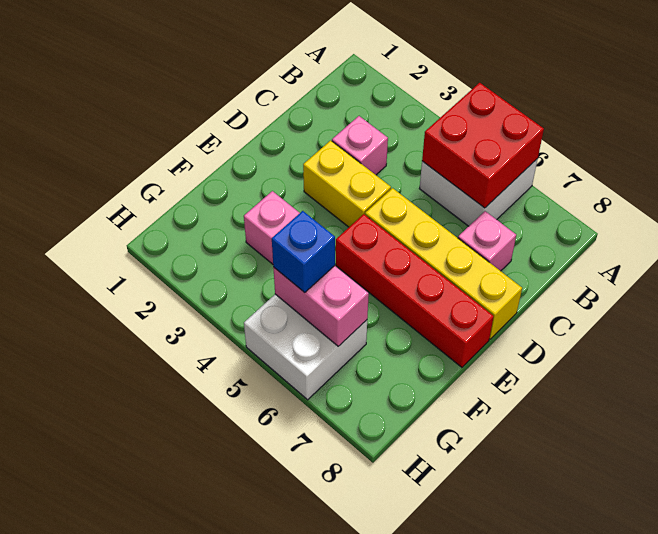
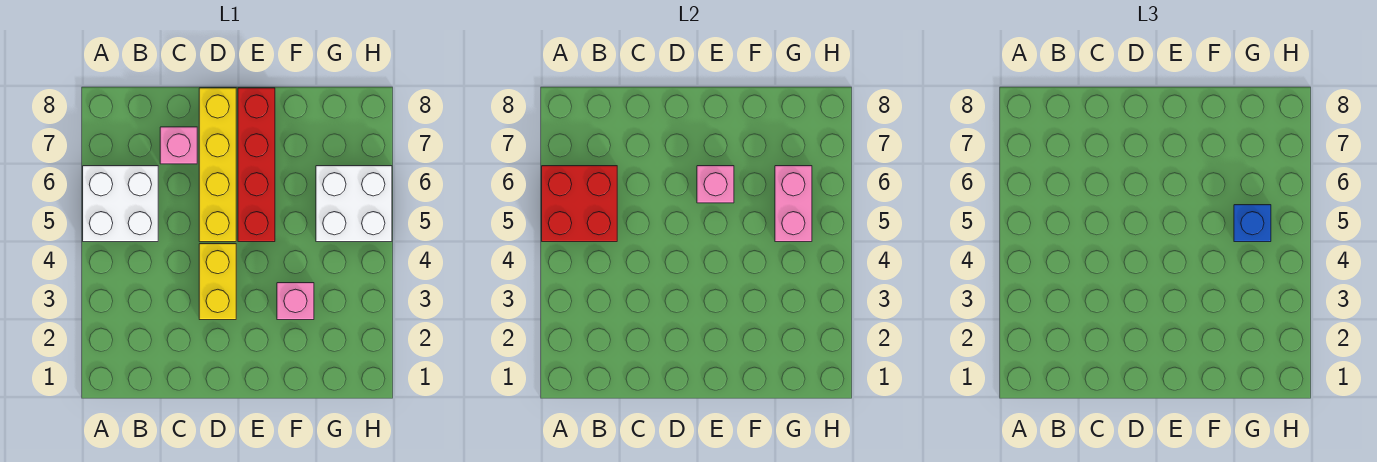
pink 1x1 brick [332,116,388,175] -> pink 1x1 brick moved to [697,166,734,203]

